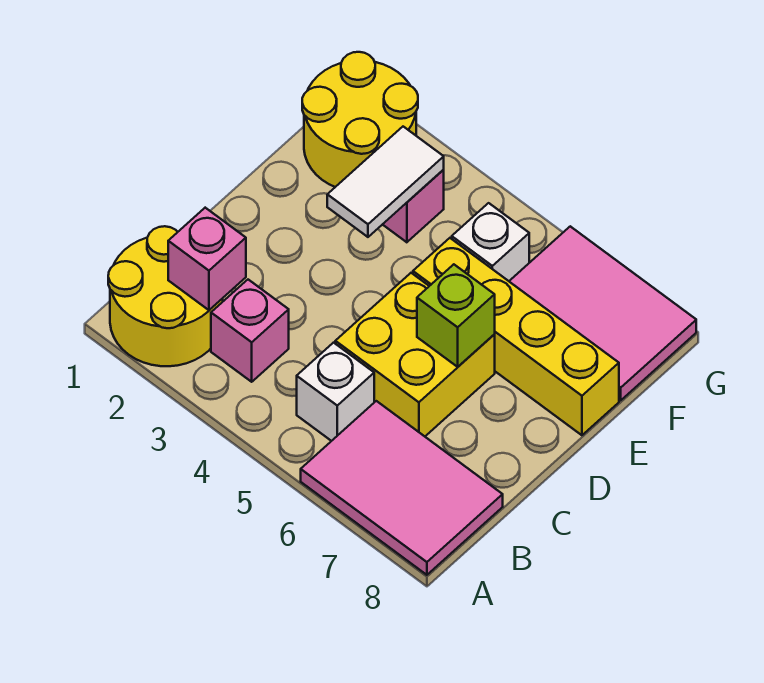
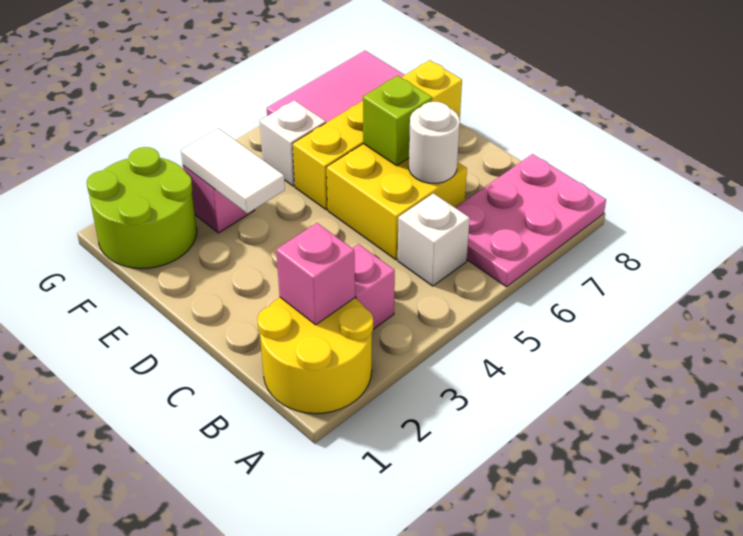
pink 2x3 tile [301,401,503,575] -> pink 2x3 plate [455,154,606,287]
none -> white 1x1 round brick [409,102,460,183]
yellow 2x2 round brick [302,52,418,187] -> lime 2x2 round brick [87,147,197,269]

